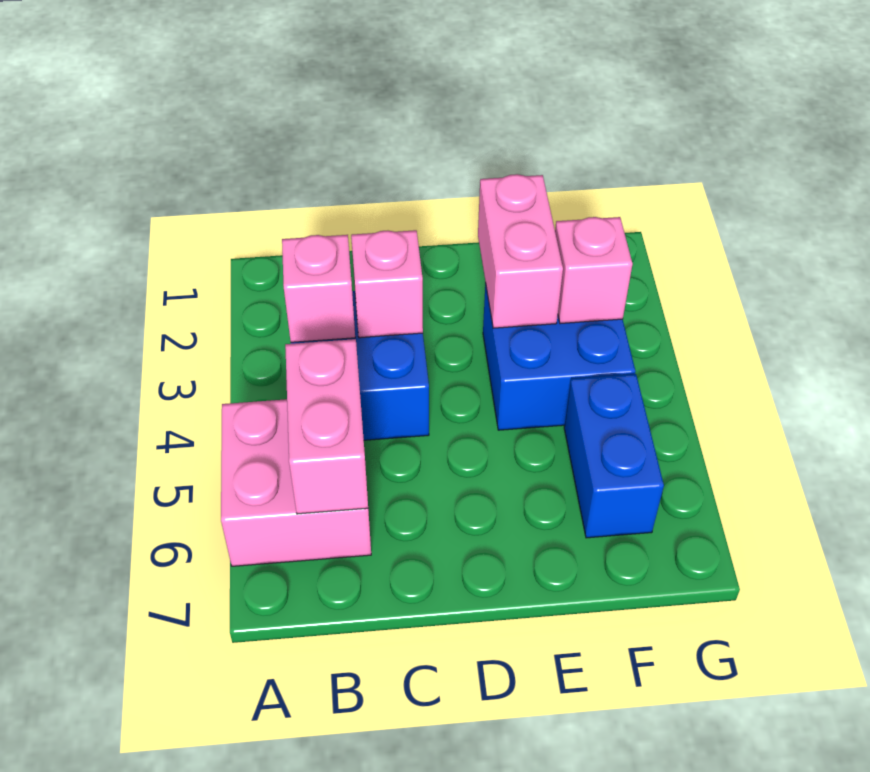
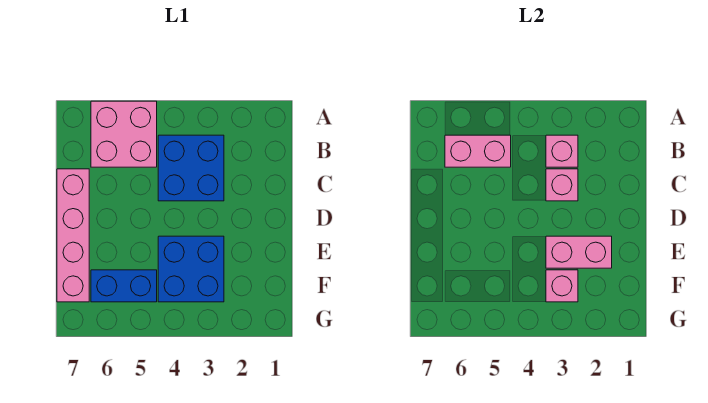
none -> pink 1x4 brick [57,169,89,302]

